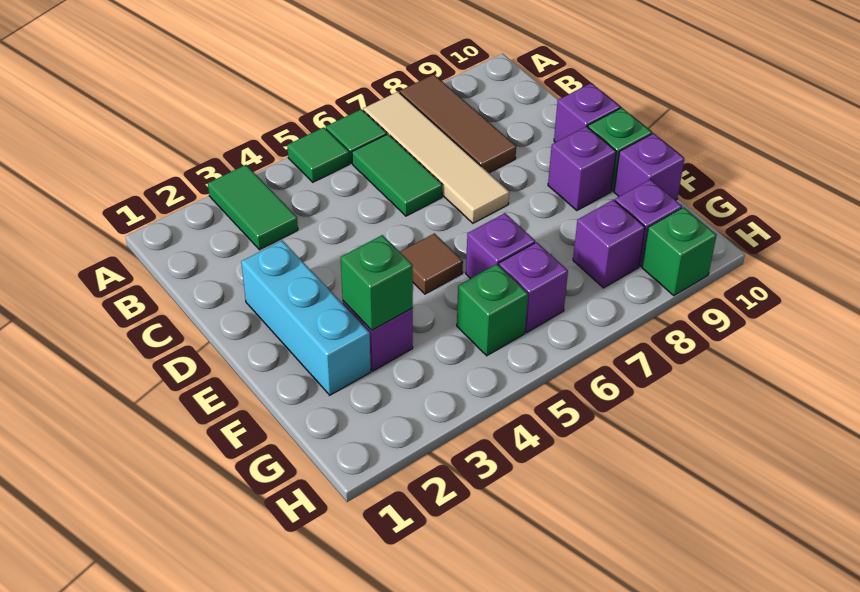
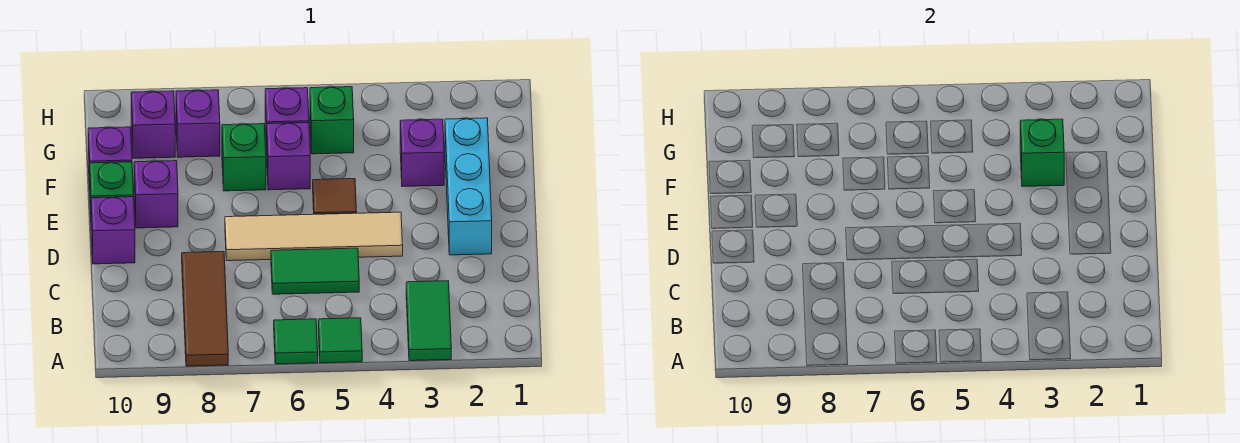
tan 1x4 tile [363,92,509,223] -> tan 1x4 tile turned to [225,212,403,261]
green 1x2 tile [352,134,442,216] -> green 1x2 tile turned to [271,248,359,294]
green 1x1 brick [642,207,717,296] -> green 1x1 brick moved to [222,124,266,191]

